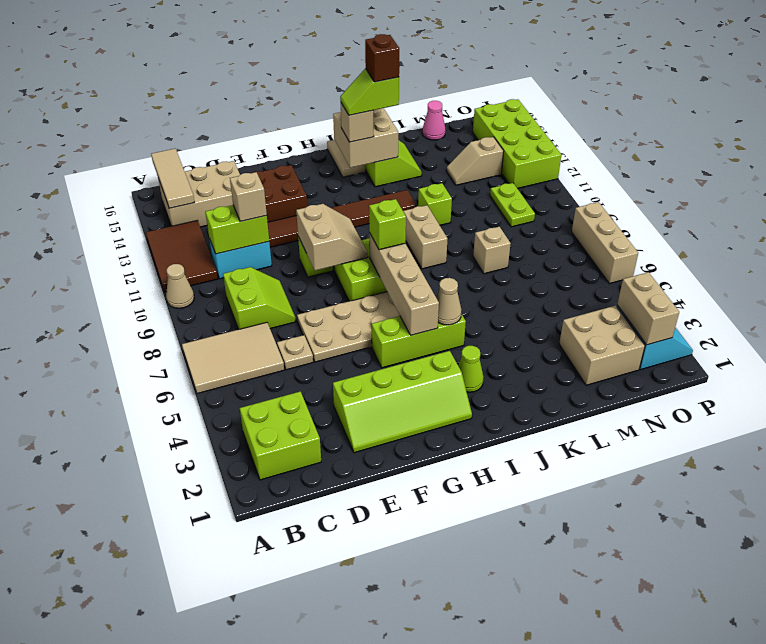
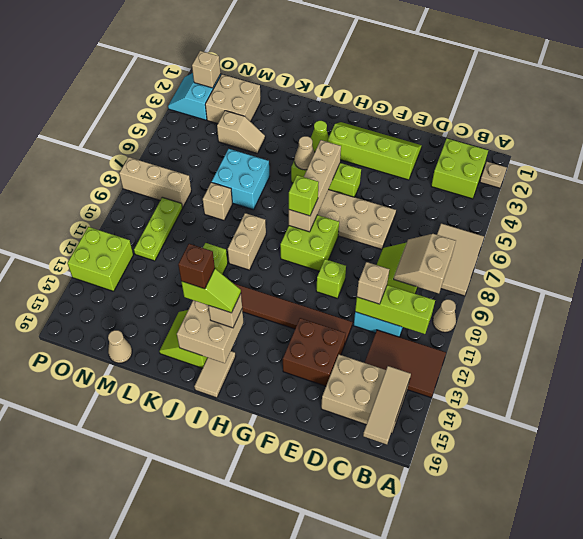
tan 2x3 tile [182,322,284,393] -> tan 2x3 tile turned to [437,223,484,296]
brown 2x3 tile [146,221,218,292] -> brown 2x3 tile turned to [365,330,446,397]
lime 1x2 brick [205,205,269,254] -> lime 1x3 brick [355,285,435,334]
tan 1x1 plate [277,335,313,370] -> tan 1x1 plate moved to [480,162,507,188]
tan 2x2 slope [296,204,368,271] -> tan 2x2 slope moved to [394,234,456,294]
none -> cyan 2x2 brick [212,149,269,210]
tan 1x2 slope [447,137,504,185] -> tan 1x2 slope moved to [217,111,265,153]
pink 1x1 cone [422,101,446,140] -> tan 1x1 cone [108,330,132,363]
lime 1x2 plate [490,183,535,227] -> lime 1x3 plate [134,197,182,261]
tan 1x2 brick [617,272,679,345] -> tan 1x1 brick [192,51,221,88]
lime 2x4 brick [473,99,561,188] -> lime 2x2 brick [67,227,133,291]
tan 1x3 brick [572,202,638,284] -> tan 1x3 brick turned to [119,157,191,208]

